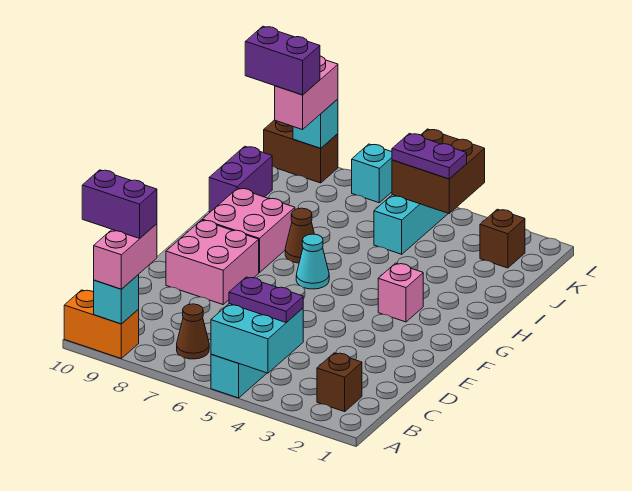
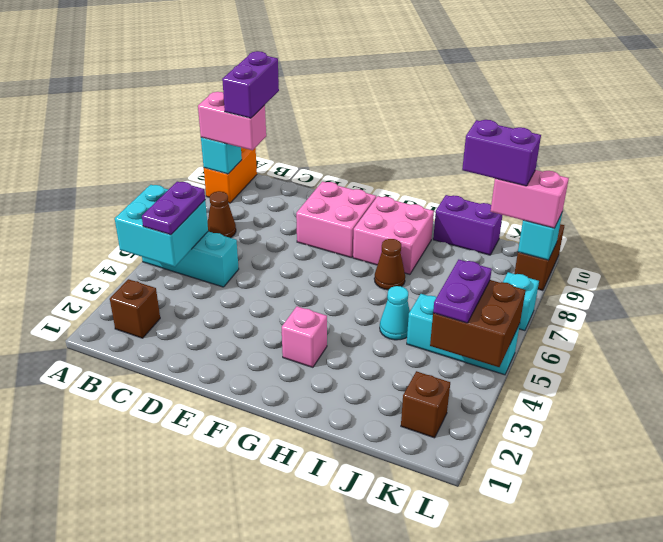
cyan 1x1 cone [296,234,329,289] -> cyan 1x1 cone moved to [380,286,410,340]
purple 1x2 brick [245,26,320,95] -> purple 1x2 brick turned to [462,120,541,186]

